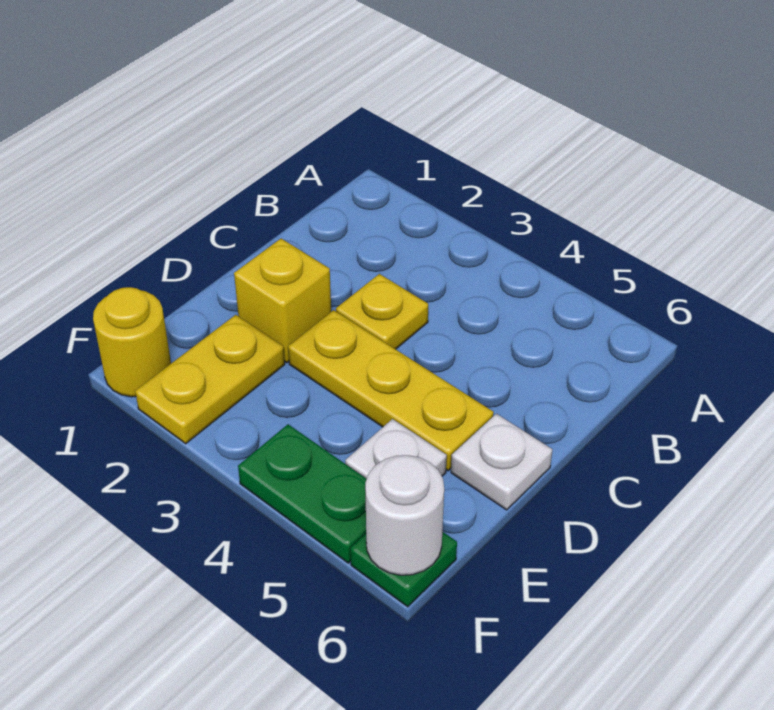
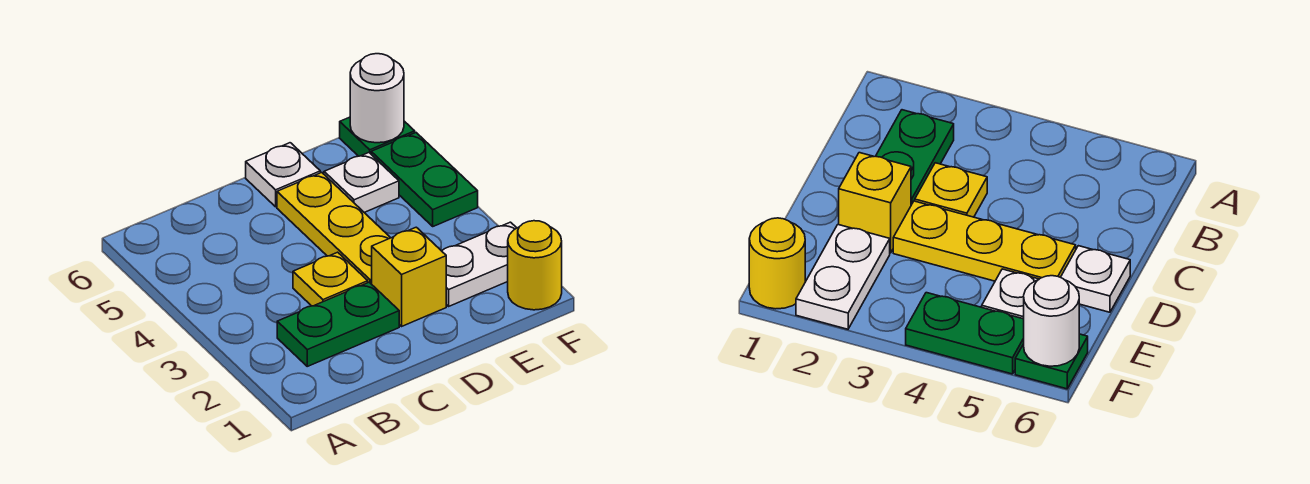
none -> green 1x2 plate [277,282,399,366]
yellow 1x2 plate [135,315,285,444] -> white 1x2 plate [442,222,516,306]

